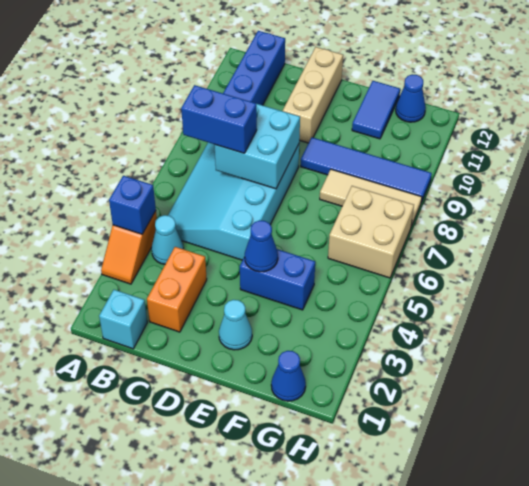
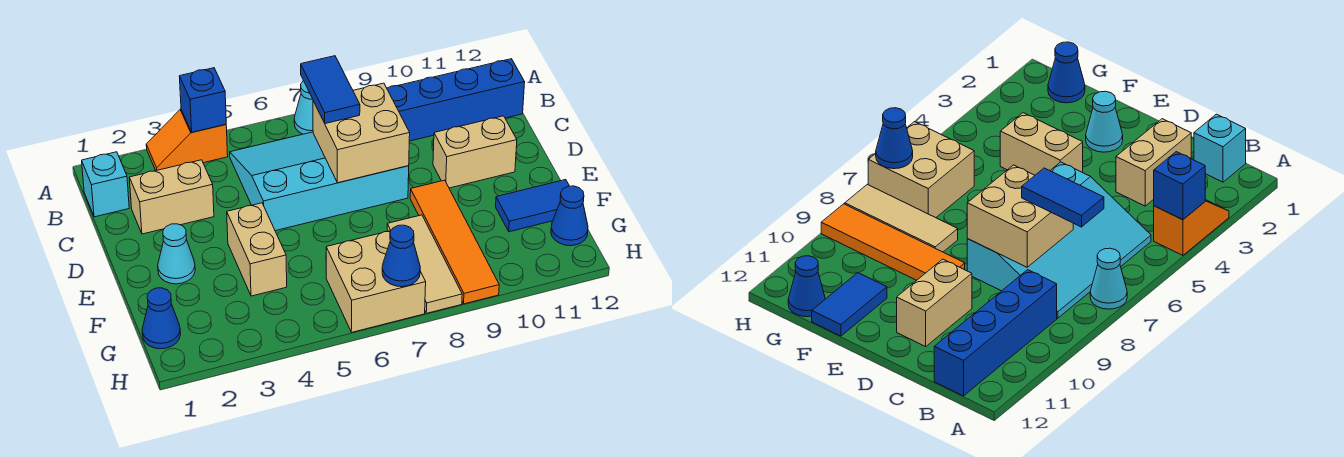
cyan 1x1 cone [152,215,184,264] -> cyan 1x1 cone moved to [294,81,313,134]
blue 1x2 brick [181,85,257,153] -> blue 1x2 tile [301,56,360,124]
orange 1x2 brick [147,247,207,332] -> tan 1x2 brick [129,160,214,234]
cyan 2x2 brick [215,104,300,189] -> tan 2x2 brick [313,83,410,183]
tan 1x3 brick [283,47,343,143] -> tan 1x2 brick [433,116,517,188]
blue 1x2 brick [240,249,315,310] -> tan 1x2 brick [227,203,287,296]
blue 1x1 cone [245,220,278,272] -> blue 1x1 cone moved to [382,225,420,287]
blue 1x4 tile [301,137,432,202] -> orange 1x4 tile [410,180,499,304]

